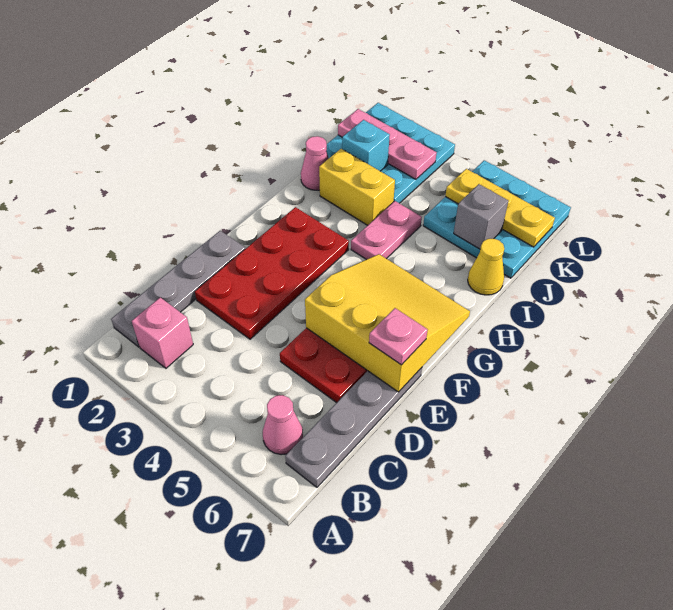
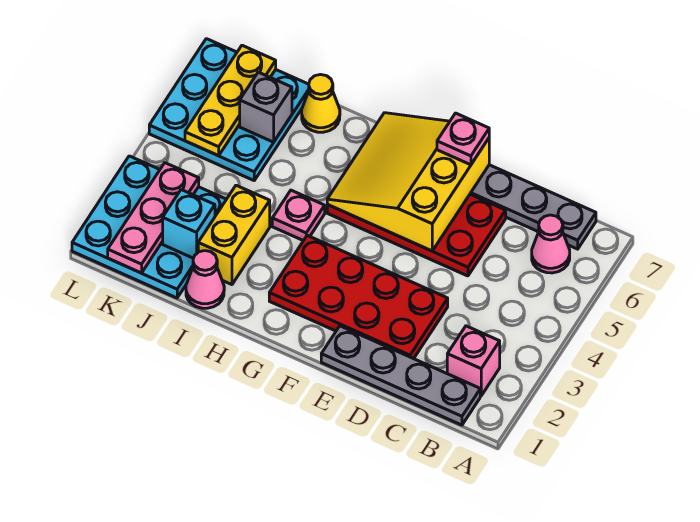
pink 1x2 plate [351,201,422,260] -> pink 1x1 plate [272,190,325,241]

